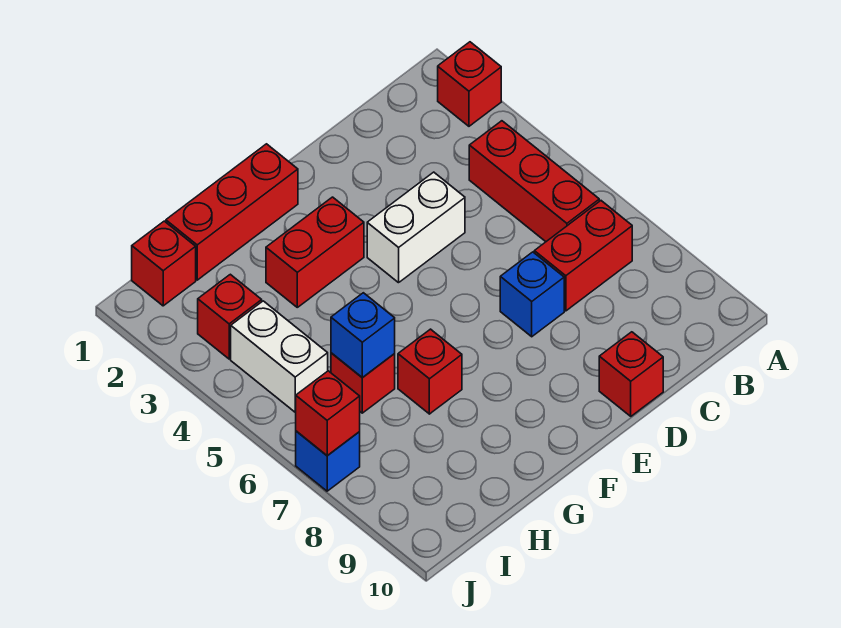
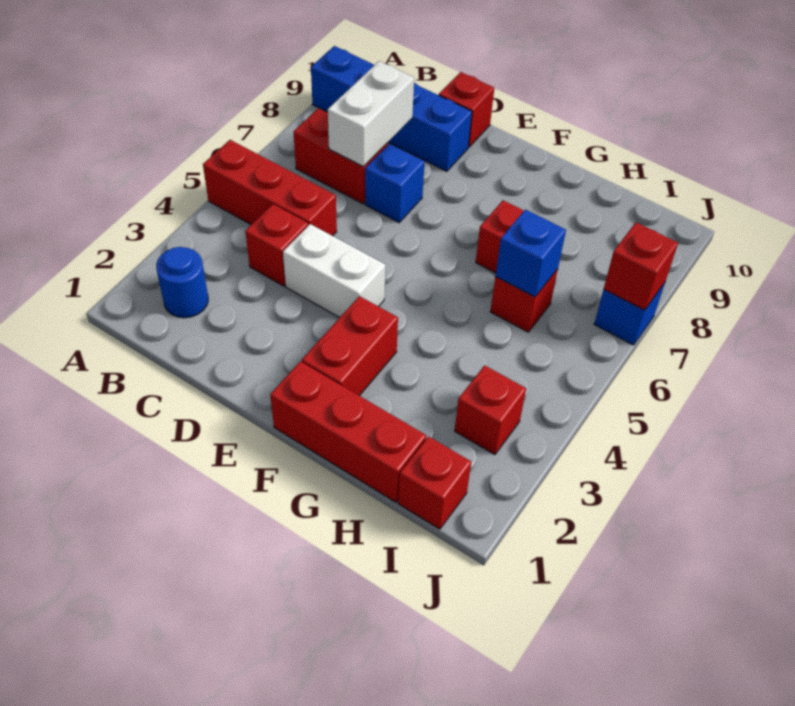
red 1x1 brick [438,42,501,126] -> red 1x1 brick moved to [245,204,308,286]
none -> blue 1x4 brick [311,46,472,171]
none -> blue 1x1 round brick [156,247,208,318]
red 1x3 brick [469,121,599,242] -> red 1x3 brick turned to [203,140,337,236]
red 1x2 brick [266,197,364,307] -> red 1x2 brick turned to [302,296,398,396]
white 1x2 brick [231,301,328,412] -> white 1x2 brick moved to [328,61,414,167]

